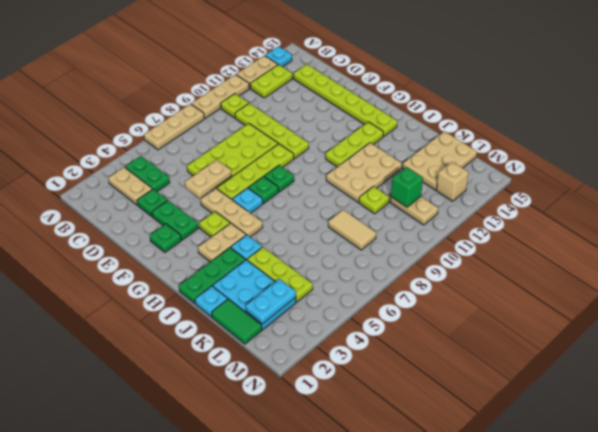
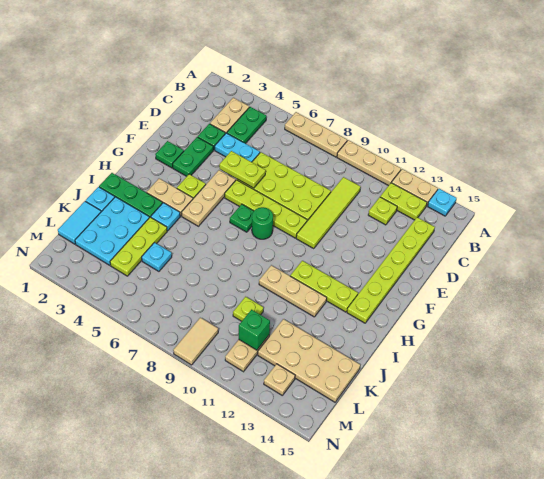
lime 1x1 plate [221,94,249,118] -> lime 1x1 plate moved to [368,197,397,225]
lime 1x4 plate [235,103,309,159] -> lime 1x4 tile [296,177,361,248]
tan 1x2 plate [185,160,231,198] -> lime 1x2 plate [219,151,266,188]
cyan 1x1 plate [232,188,263,213] -> cyan 1x1 plate moved to [142,243,172,271]
green 1x1 plate [264,165,294,192] -> green 1x1 round brick [252,207,273,239]
tan 2x3 plate [326,143,402,202] -> tan 1x3 plate [259,265,327,317]
green 1x2 tile [212,299,262,344] -> cyan 1x2 tile [58,201,101,244]
tan 1x2 tile [328,210,376,250] -> tan 1x2 tile moved to [173,318,218,365]
tan 2x3 plate [403,131,477,190] -> tan 2x4 plate [258,319,360,402]
cyan 1x2 plate [246,279,296,324] -> cyan 1x2 plate moved to [215,133,260,162]
tan 1x1 brick [436,162,469,201] -> tan 1x1 plate [264,364,295,395]

